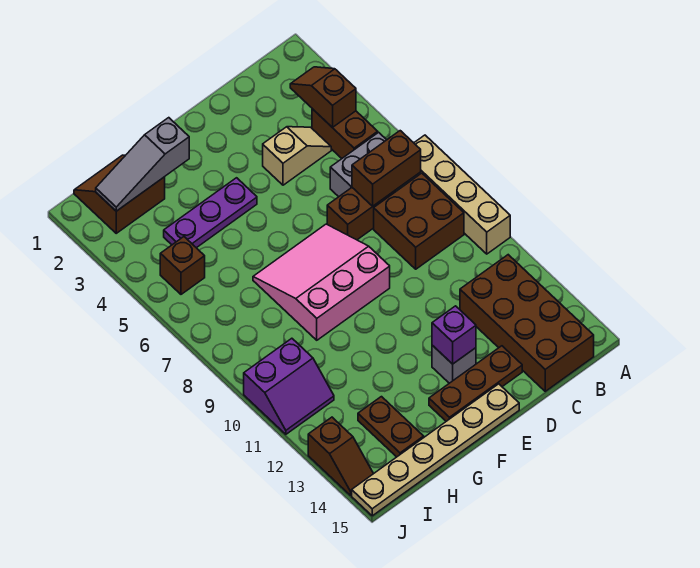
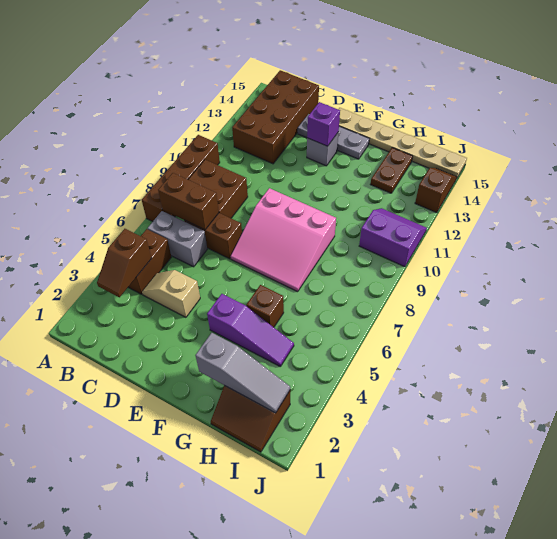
tan 1x4 brick [409,135,510,254] -> brown 1x4 brick [142,135,220,221]
brown 1x3 plate [429,346,522,421] -> grey 1x3 plate [298,114,369,159]
purple 1x3 plate [164,178,257,248] -> purple 1x3 slope [207,294,294,366]
brown 1x1 brick [160,237,205,294] -> brown 1x1 brick moved to [246,285,284,327]

